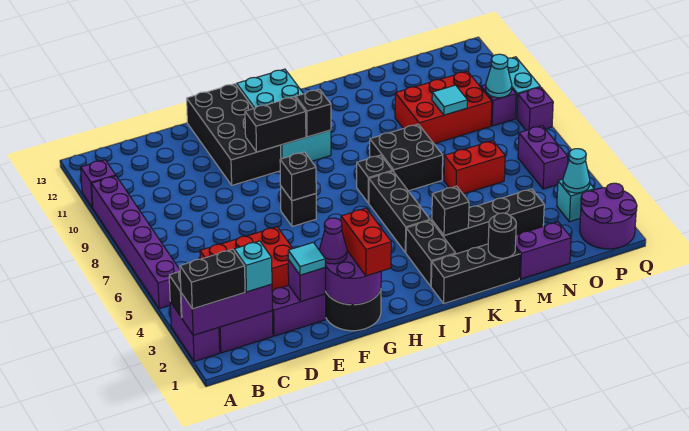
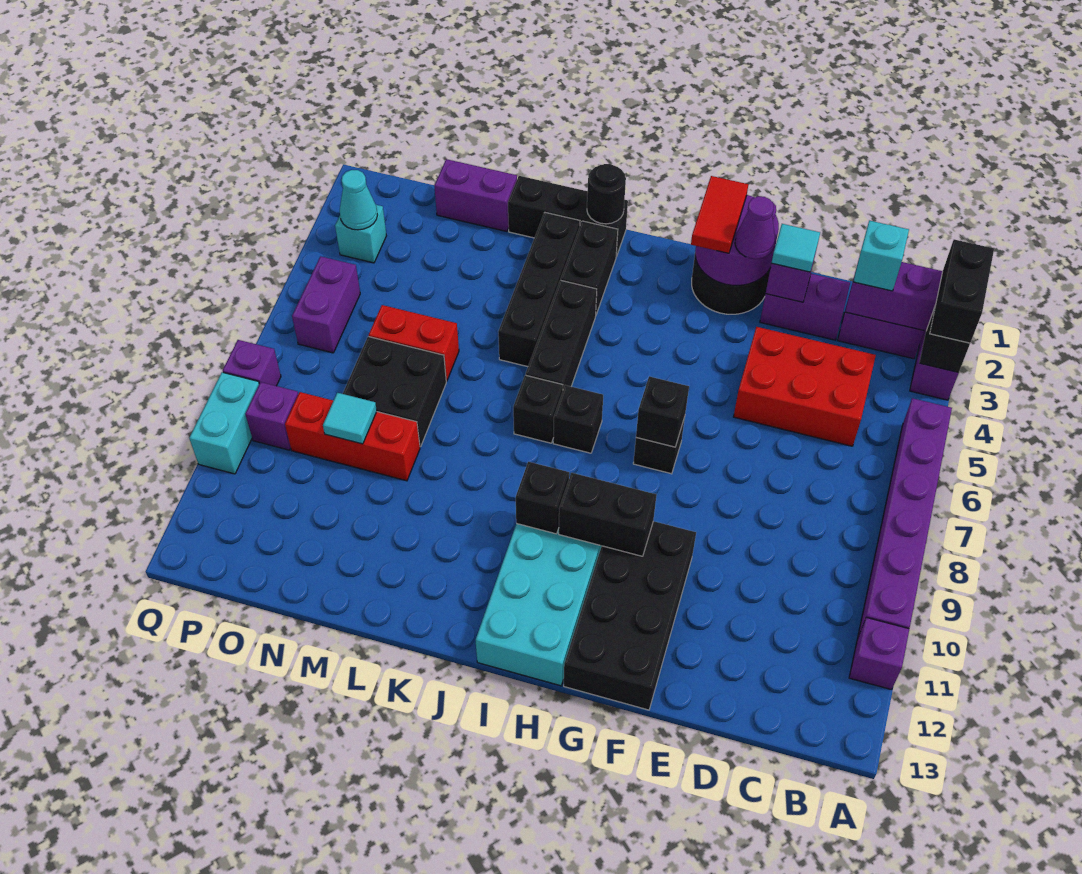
black 1x2 brick [180,249,245,309] -> black 1x2 brick turned to [930,239,994,343]
red 1x2 brick [341,208,391,276] -> red 1x2 tile [691,176,748,253]
black 1x4 brick [432,189,544,254] -> black 1x4 brick turned to [498,213,580,367]
black 1x1 brick [432,186,469,235] -> black 1x1 brick moved to [553,385,603,453]
black 2x2 brick [370,124,443,191] -> black 2x2 brick moved to [343,336,446,447]
black 1x1 round brick [488,213,516,258] -> black 1x1 round brick moved to [587,164,626,224]
red 2x3 brick [395,71,492,144] -> red 1x3 brick [285,392,420,481]
purple 2x2 round brick [580,183,637,249] -> none
cyan 1x1 cone [486,54,512,98] -> none

